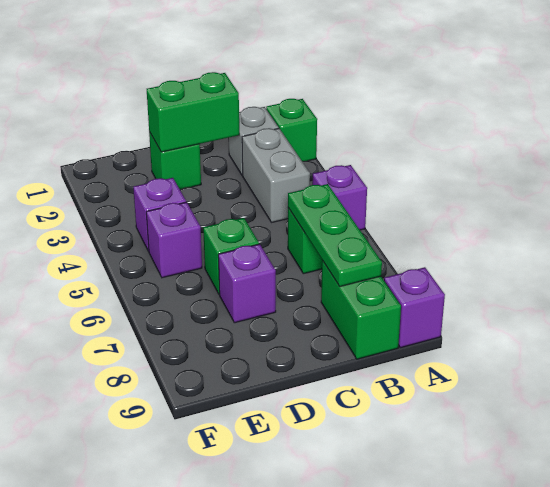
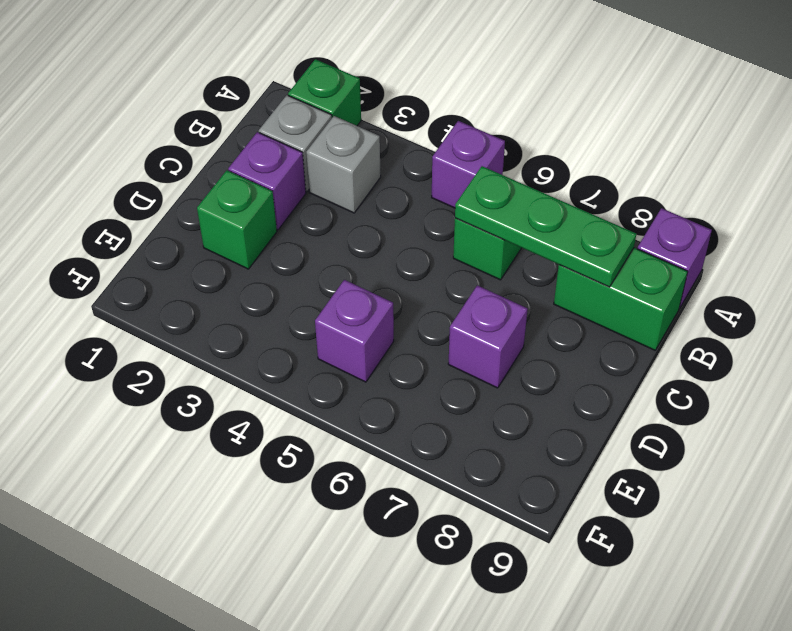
grey 1x2 brick [242,128,310,223] -> grey 1x1 brick [306,116,381,213]
green 1x2 brick [147,72,239,152] -> none
green 1x1 brick [203,218,259,294] -> none
purple 1x1 brick [133,178,186,251] -> purple 1x1 brick moved to [228,132,306,230]

